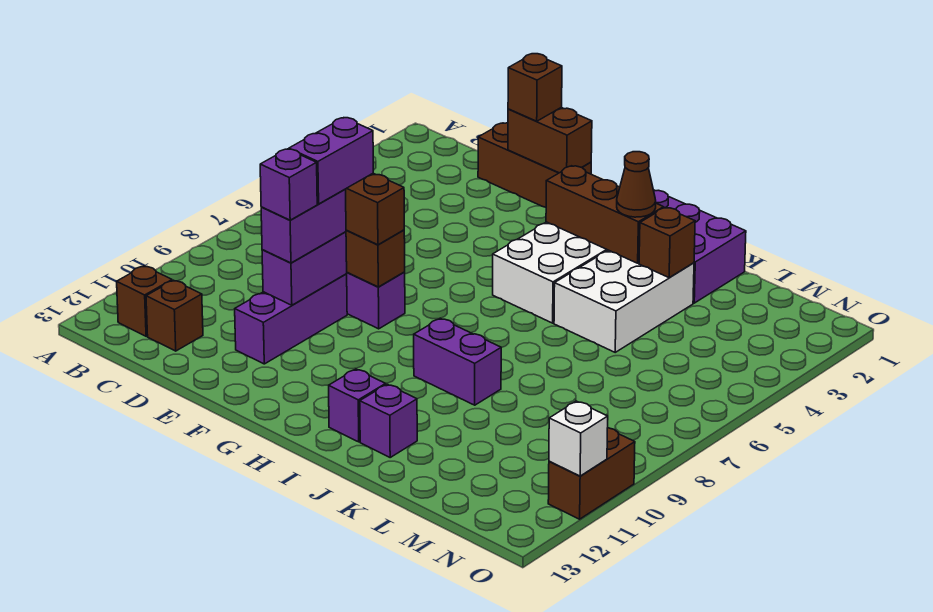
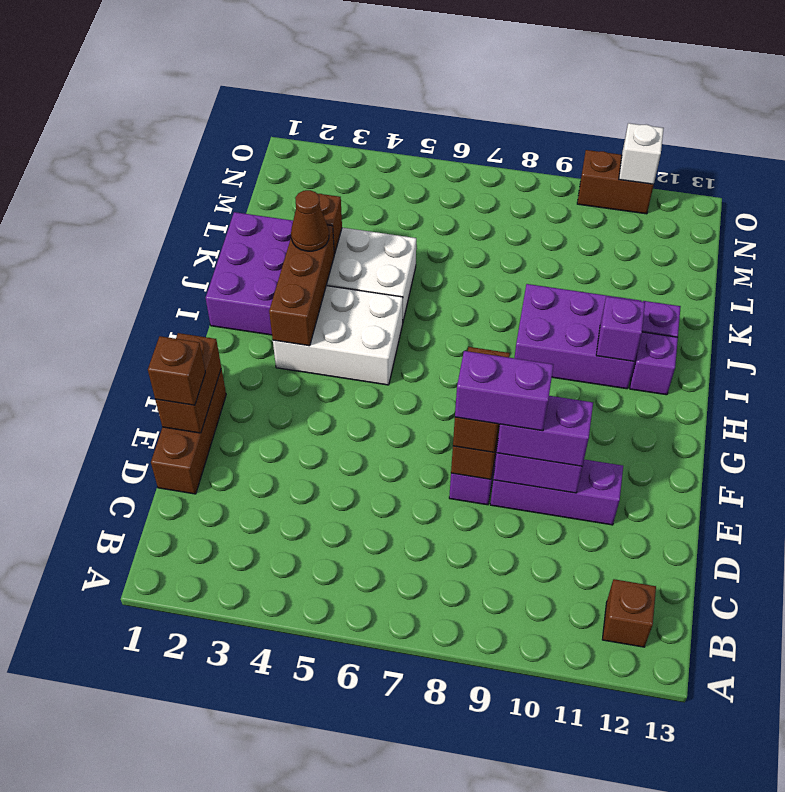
brown 1x1 brick [146,280,203,351] -> none
purple 1x1 brick [260,149,317,220] -> purple 1x1 brick moved to [596,296,645,361]
purple 1x2 brick [414,318,501,405] -> purple 2x3 brick [515,284,641,389]

